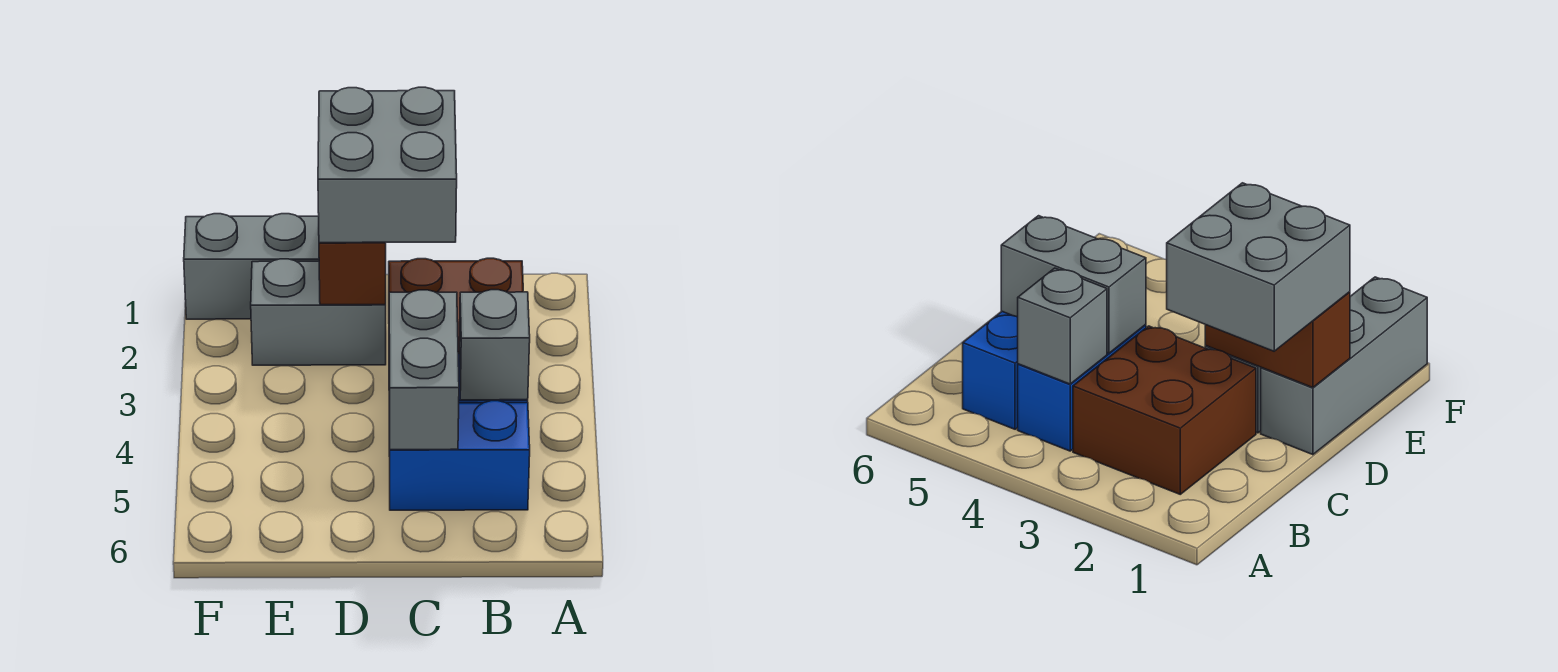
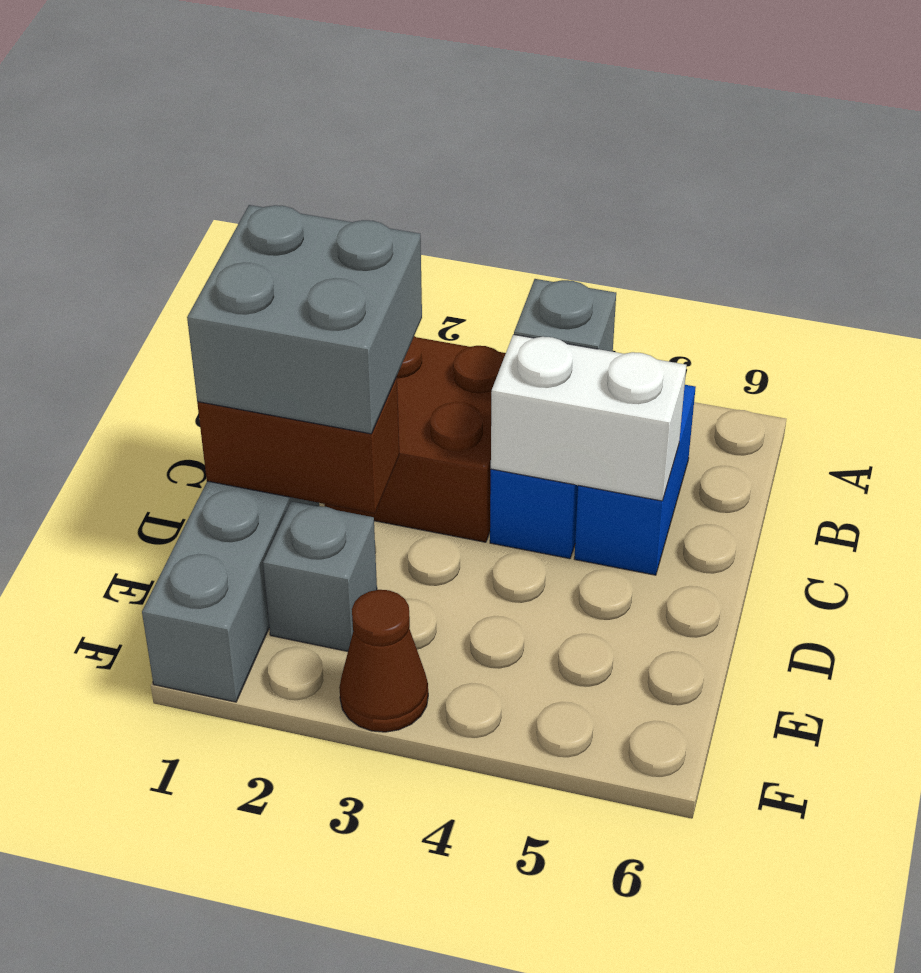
grey 1x2 brick [389,290,459,450] -> white 1x2 brick [491,334,686,501]
grey 1x2 brick [251,259,386,365] -> grey 1x1 brick [263,501,377,651]
none -> brown 1x1 cone [339,590,428,732]

